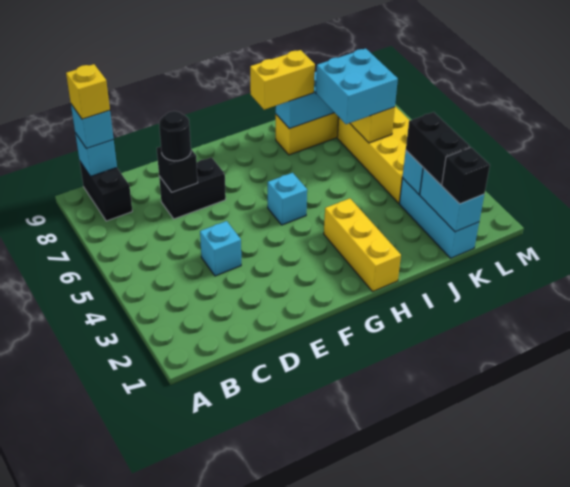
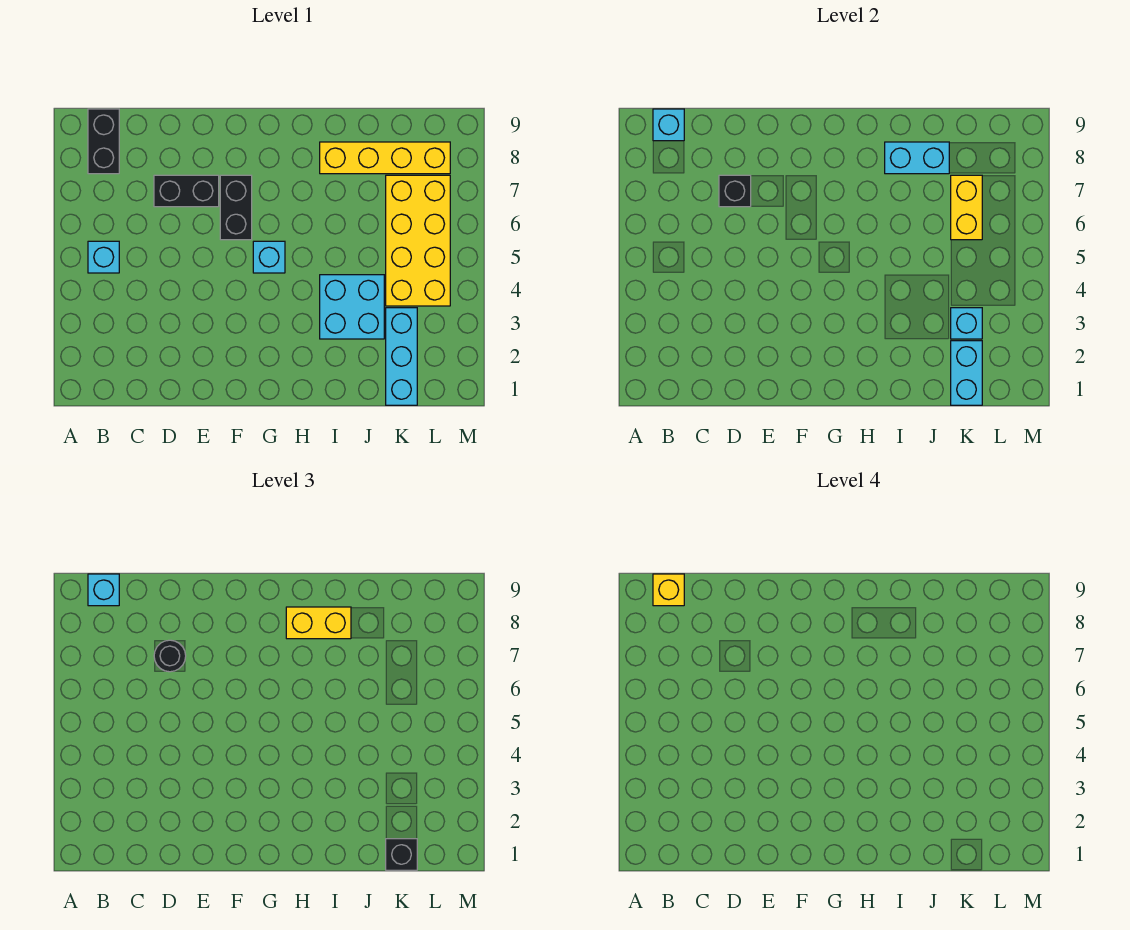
cyan 1x1 brick [200,221,241,276] -> cyan 1x1 brick moved to [88,241,119,273]
yellow 1x3 brick [324,198,401,291] -> none
cyan 2x2 brick [316,48,398,124] -> cyan 2x2 brick moved to [320,275,384,339]
black 1x2 brick [406,112,470,185] -> black 1x2 brick moved to [220,175,252,240]

